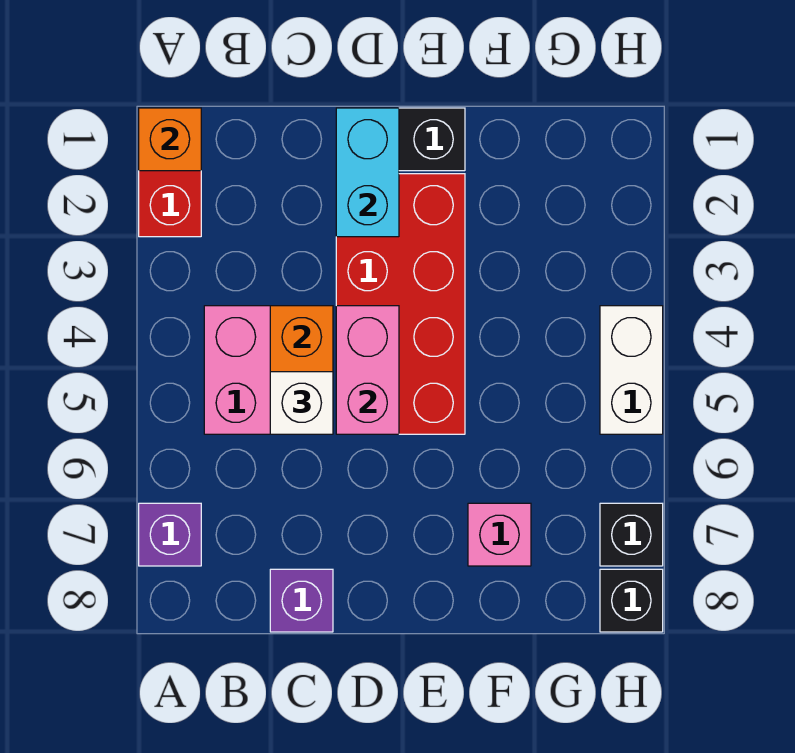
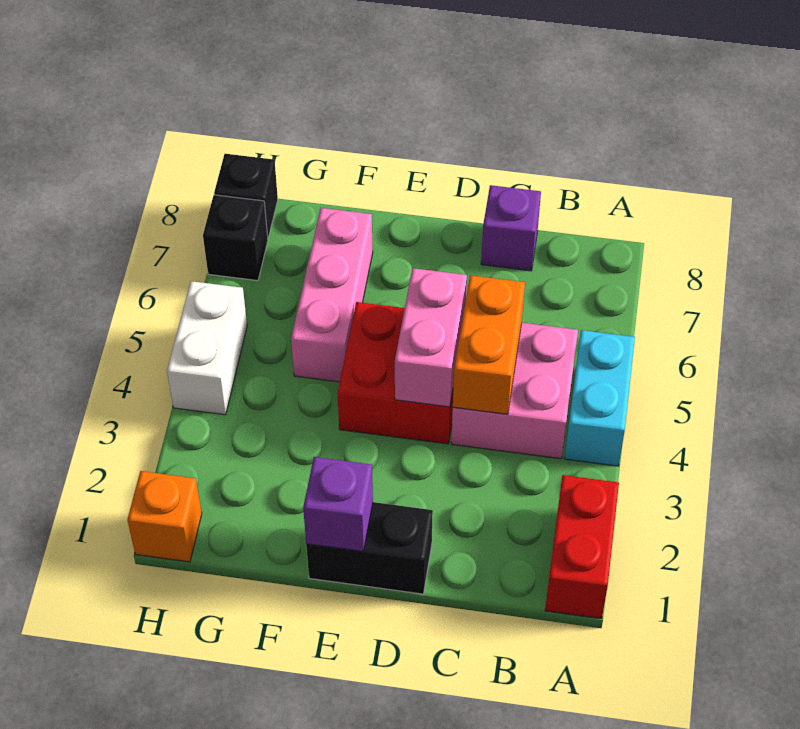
orange 1x1 brick [139,108,201,171] -> orange 1x1 brick moved to [127,471,202,562]
purple 1x1 brick [139,503,201,566] -> purple 1x1 brick moved to [303,457,373,551]
white 1x1 brick [270,372,333,434] -> none
cyan 1x2 brick [336,108,399,237] -> cyan 1x2 brick moved to [564,330,635,466]
red 2x4 brick [336,174,465,434] -> red 2x2 brick [338,302,453,444]
pink 1x1 brick [468,503,531,566] -> pink 1x3 brick [291,208,373,382]

